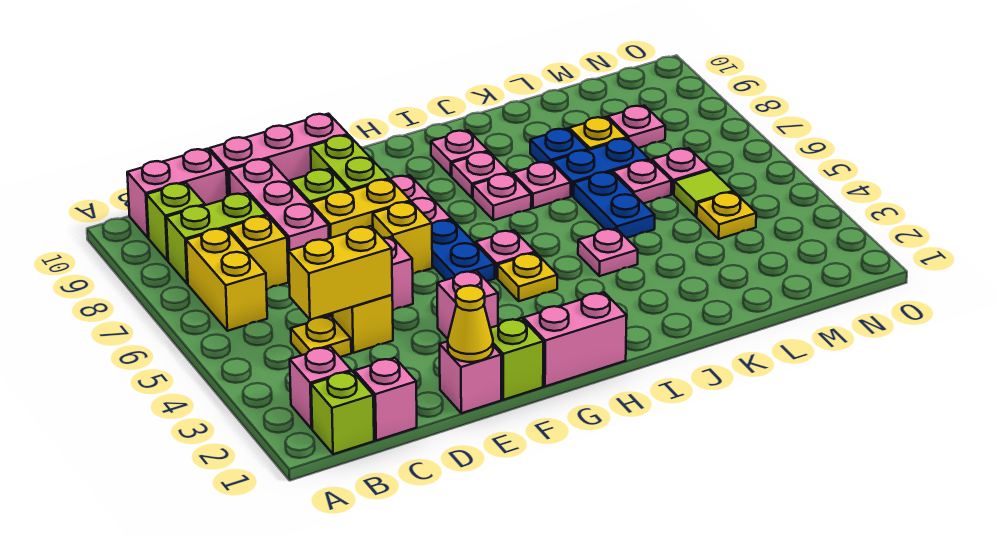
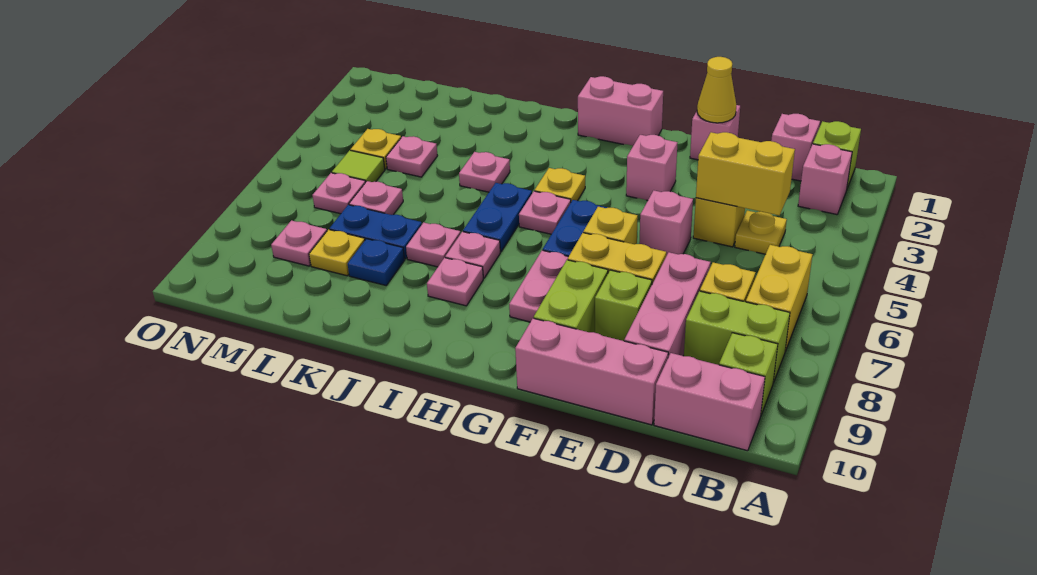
lime 1x1 brick [490,318,543,400] -> none
pink 1x1 plate [431,130,488,176] -> pink 1x1 plate moved to [386,136,438,177]
blue 1x2 plate [574,172,655,238] -> blue 1x2 plate moved to [463,183,532,252]

